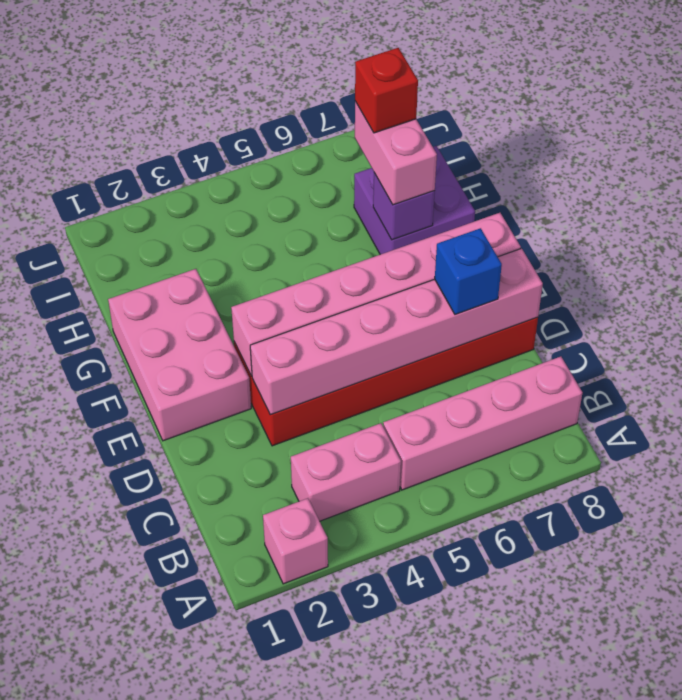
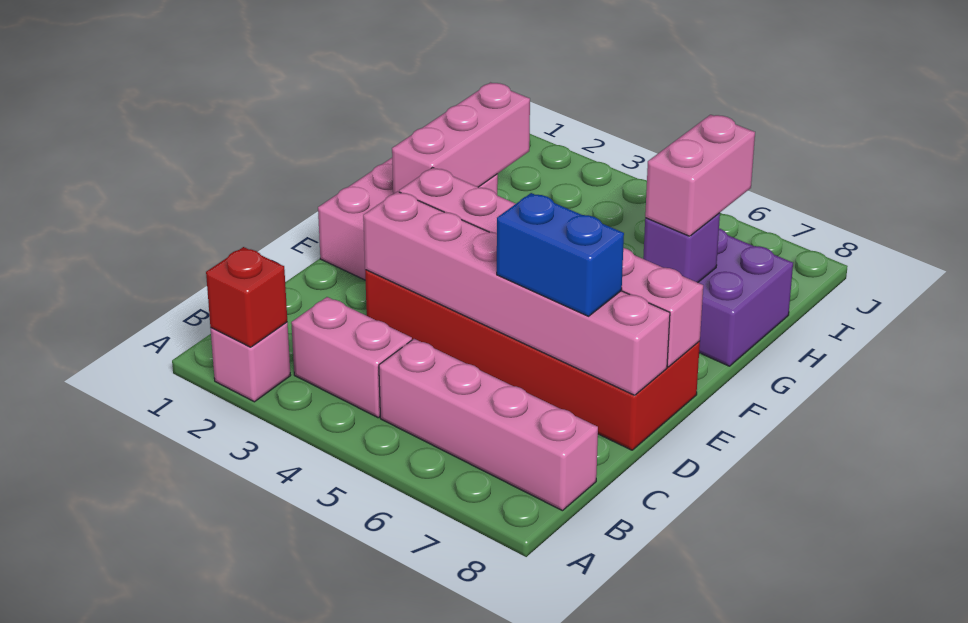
blue 1x1 brick [435,228,502,315] -> blue 1x2 brick [497,193,624,316]
none -> pink 1x3 brick [392,83,530,194]
red 1x1 brick [355,48,418,133] -> red 1x1 brick moved to [206,247,287,347]

